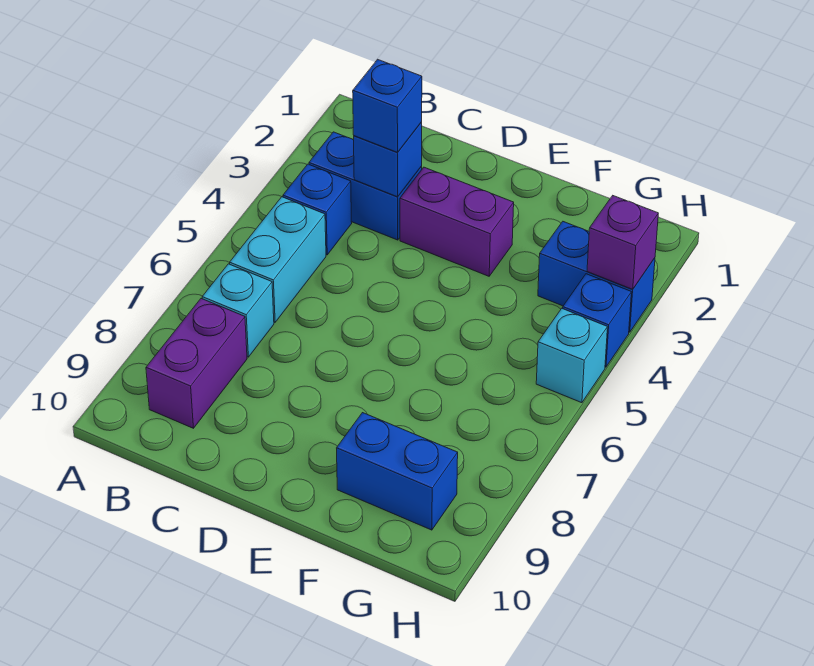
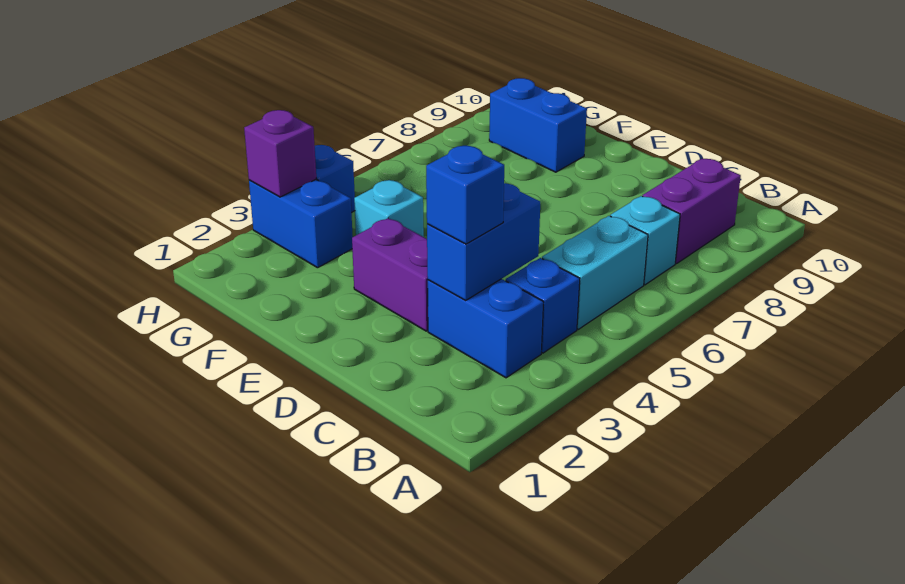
blue 1x1 brick [354,122,422,197] -> blue 1x2 brick [427,183,540,300]
cyan 1x1 brick [536,308,608,403] -> cyan 1x1 brick moved to [354,180,424,237]

